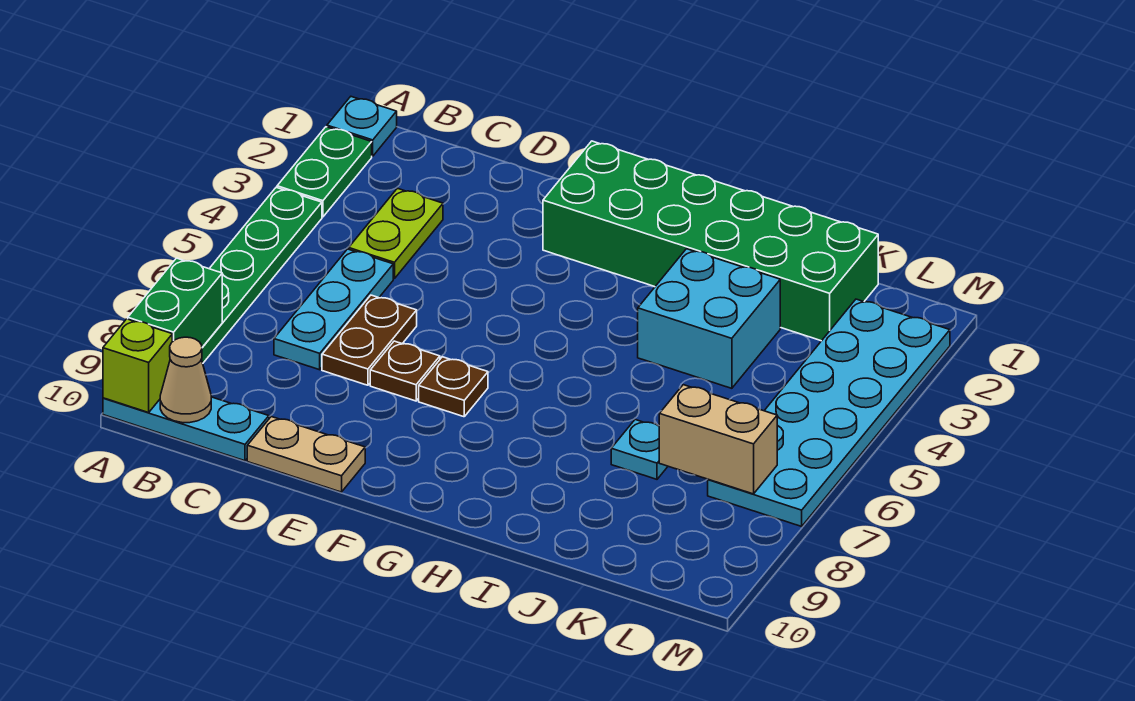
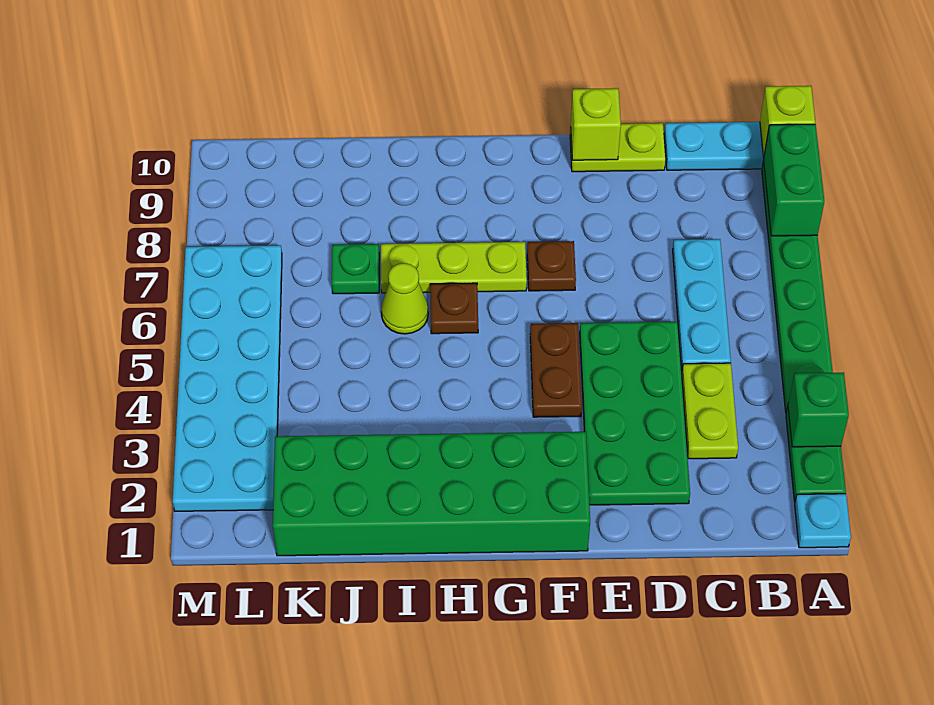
none -> green 1x1 brick [788,372,849,447]
tan 1x1 cone [160,337,211,423] -> none
none -> green 2x4 plate [580,322,690,505]
brown 1x2 plate [322,295,417,385] -> brown 1x2 plate moved to [530,323,582,417]
tan 1x2 plate [247,417,365,492] -> lime 1x2 plate [570,123,666,172]
brown 1x1 plate [370,341,440,401] -> brown 1x1 plate moved to [430,283,478,334]
none -> lime 1x1 brick [571,88,621,160]
none -> lime 1x3 plate [381,242,527,293]
cyan 2x2 brick [638,249,780,388] -> none
none -> lime 1x1 cone [381,263,428,334]
cyan 1x1 plate [611,420,668,479] -> green 1x1 plate [332,244,379,294]
tan 1x2 brick [659,385,777,494] -> none

